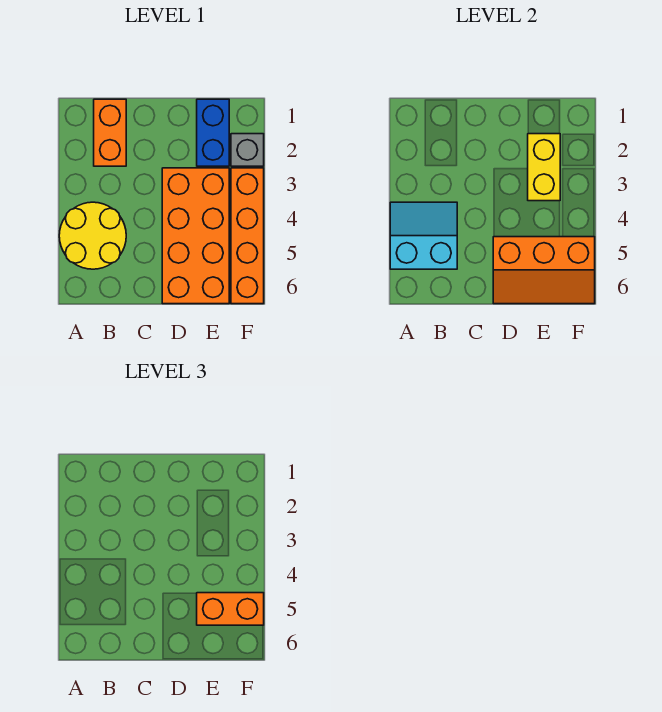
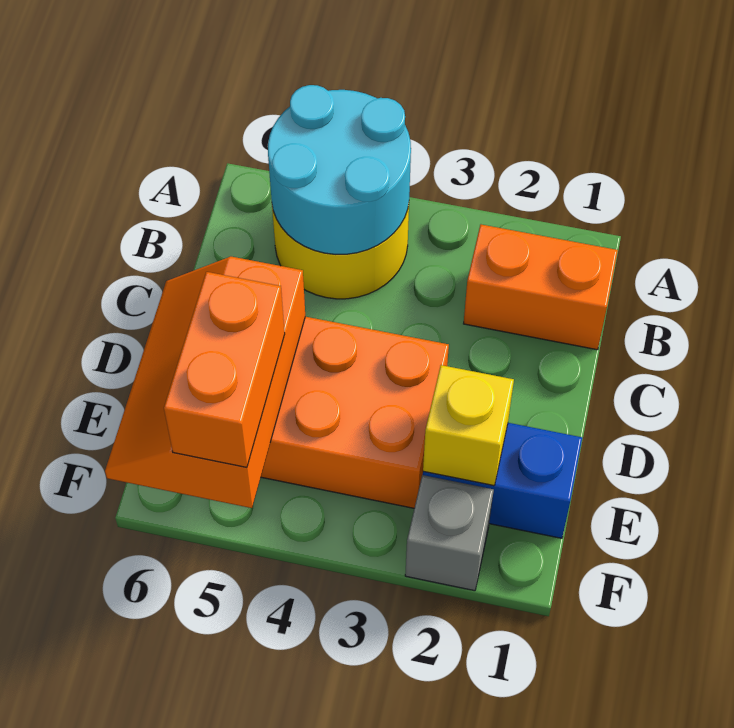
cyan 2x2 slope [390,202,457,269] -> cyan 2x2 round brick [268,85,411,254]
yellow 1x2 brick [528,134,560,201] -> yellow 1x1 brick [423,365,514,486]
orange 1x4 brick [231,168,264,304] -> none

